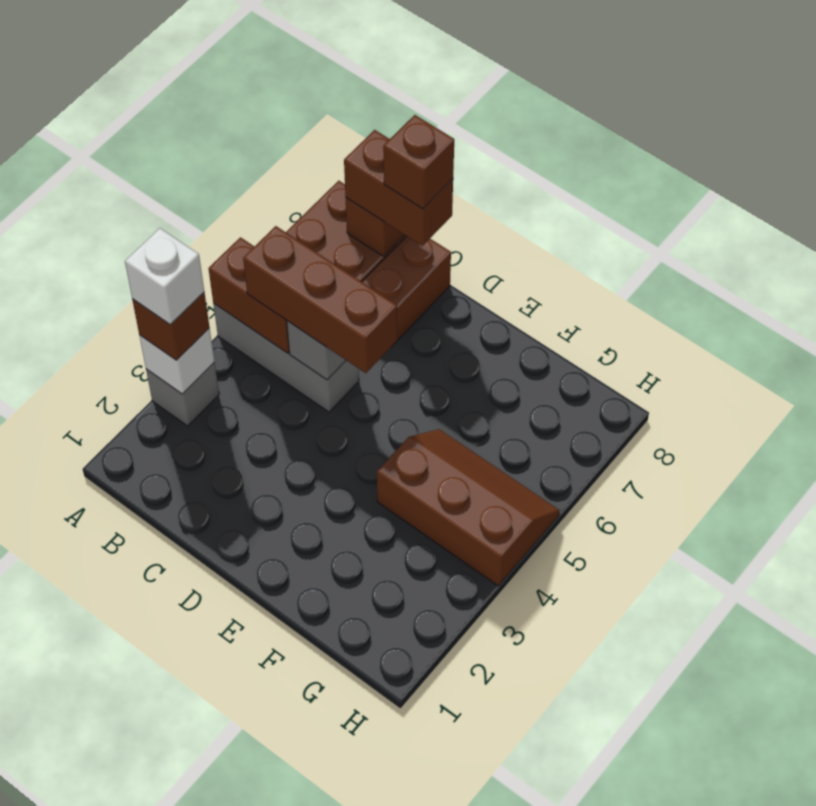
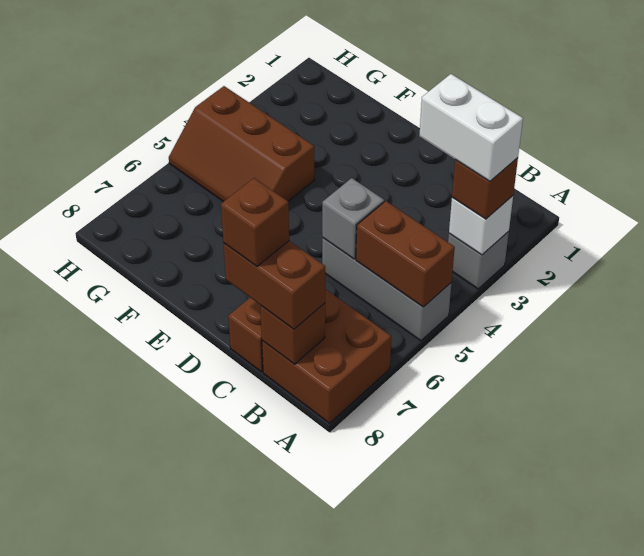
white 1x1 brick [125,228,204,325] -> white 1x2 brick [419,74,523,181]
brown 1x3 brick [243,226,397,373] -> none

